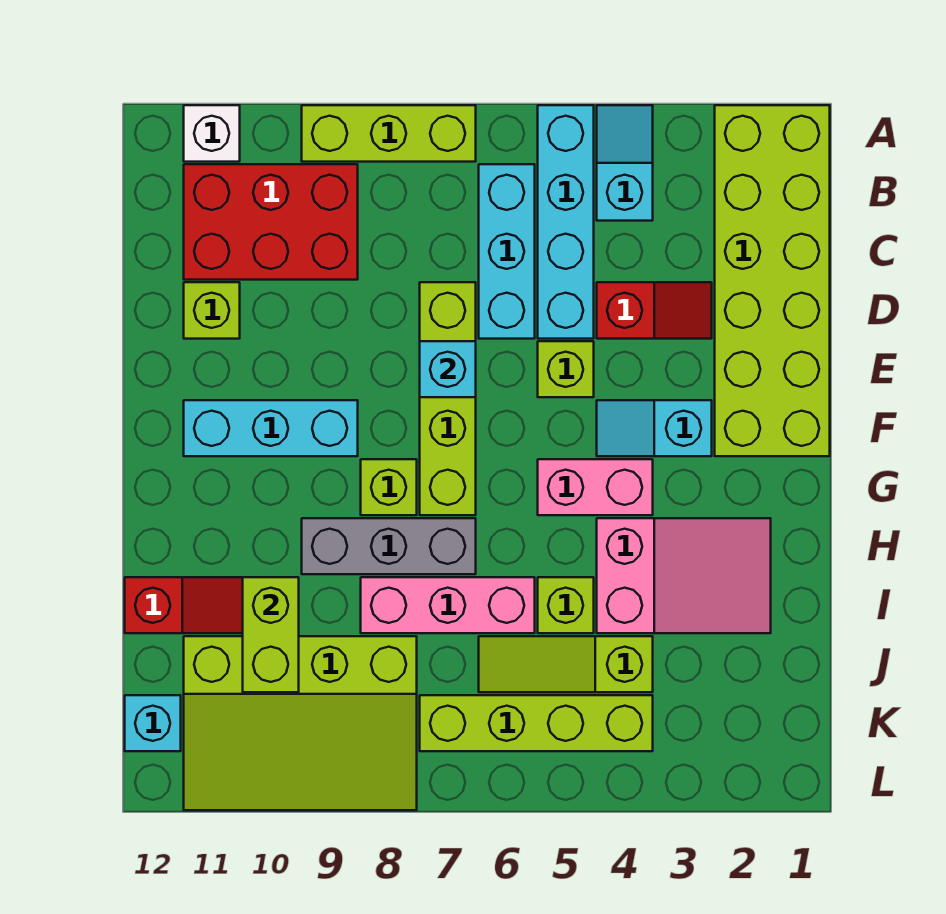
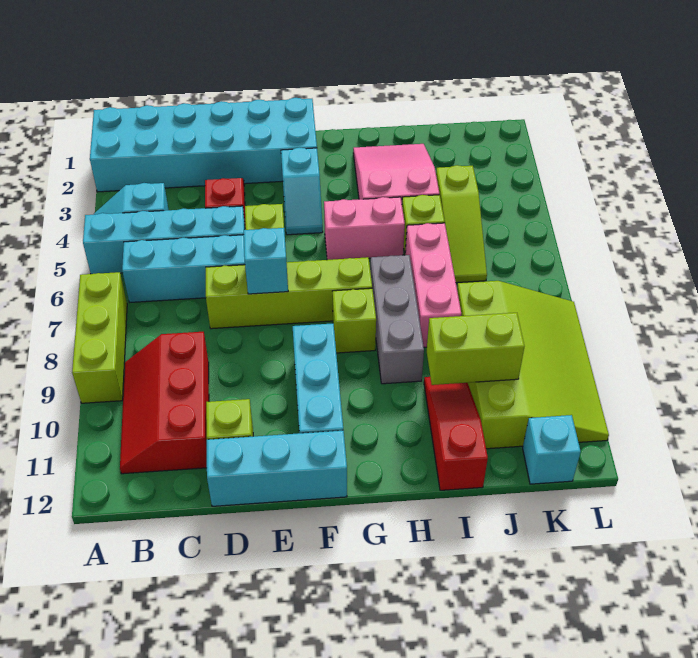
lime 2x6 brick [715,105,830,456] -> cyan 2x6 brick [90,98,317,192]
white 1x1 brick [184,105,240,162] -> none
red 2x3 brick [184,164,358,280] -> red 2x3 slope [120,332,209,474]
none -> cyan 1x3 brick [207,430,347,506]
pink 1x2 brick [538,459,653,515] -> pink 1x2 brick turned to [324,197,405,260]
lime 1x4 brick [420,695,653,751] -> none

